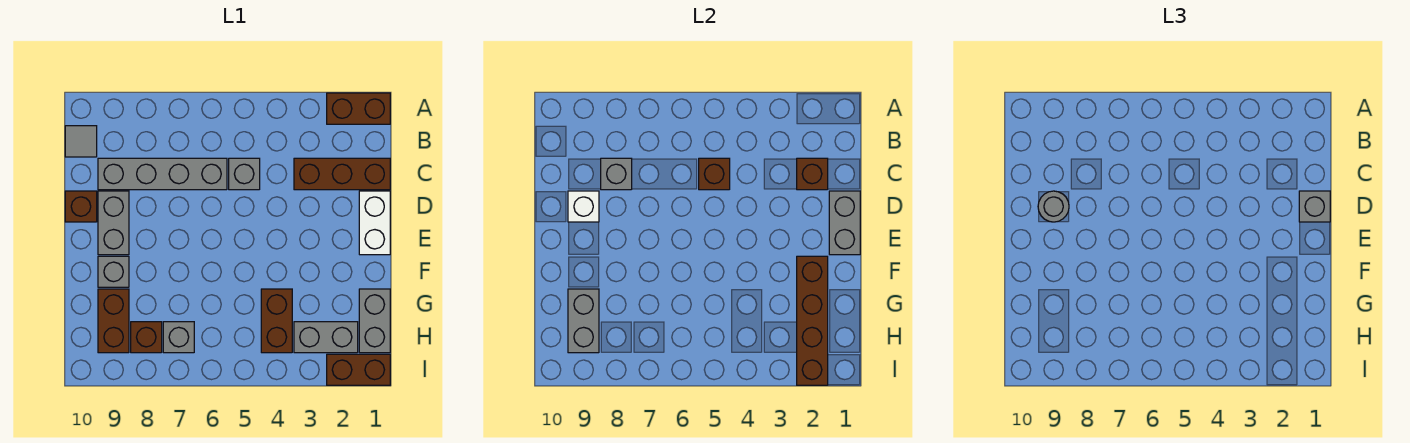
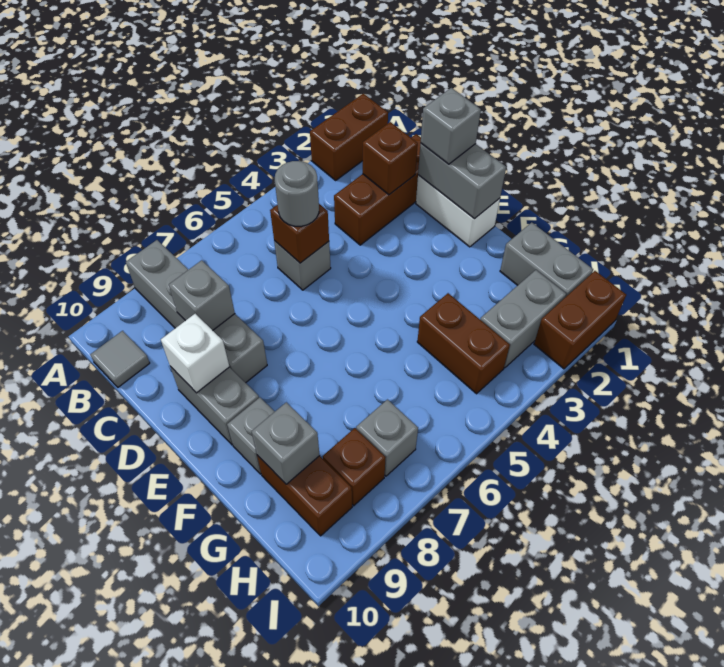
grey 1x4 brick [98,158,227,190] -> grey 1x4 brick turned to [126,240,267,383]
grey 1x1 round brick [1038,191,1069,222] -> grey 1x1 round brick moved to [275,161,319,226]
brown 1x1 brick [65,191,97,222] -> none
brown 1x4 brick [797,256,828,385] -> none
grey 1x2 brick [568,289,599,353] -> grey 1x1 brick [252,402,320,484]

